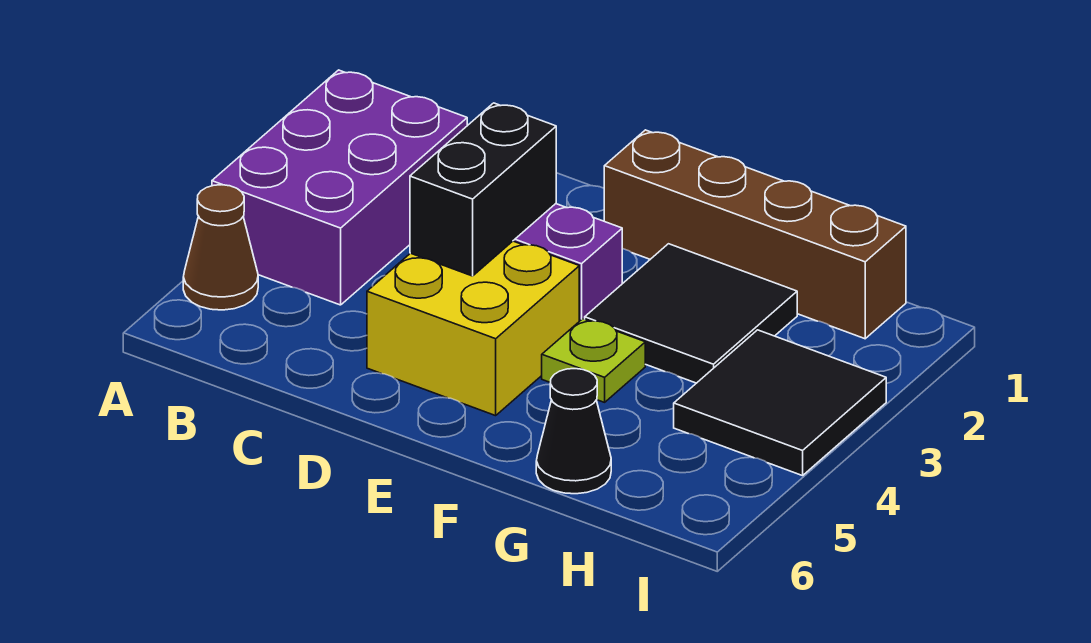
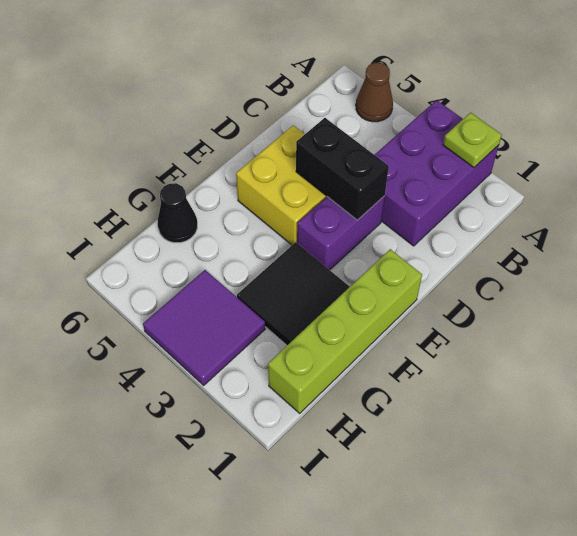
purple 2x3 brick [212,70,467,305] -> purple 2x3 brick turned to [375,100,499,246]
brown 1x4 brick [604,130,906,339] -> lime 1x4 brick [268,249,422,413]
lime 1x1 plate [542,319,645,402] -> lime 1x1 plate moved to [443,113,502,168]
black 2x2 tile [674,330,886,476] -> purple 2x2 tile [143,270,265,385]

